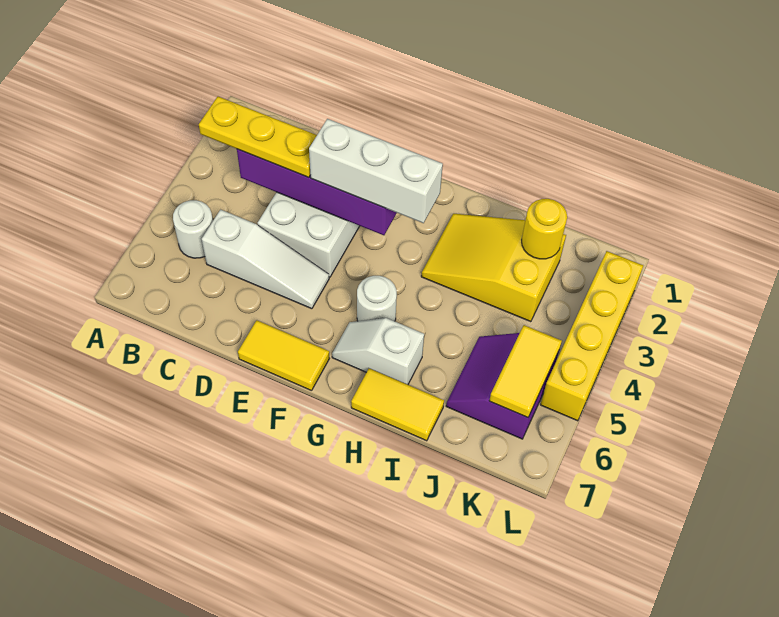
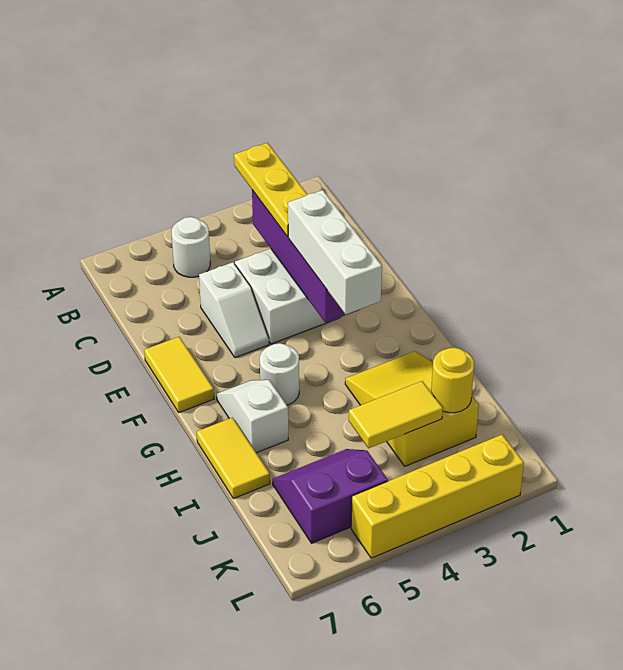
white 1x3 slope [202,210,329,309] -> white 1x2 slope [199,262,269,358]
yellow 1x2 tile [489,325,562,417] -> yellow 1x2 tile moved to [349,381,443,448]

